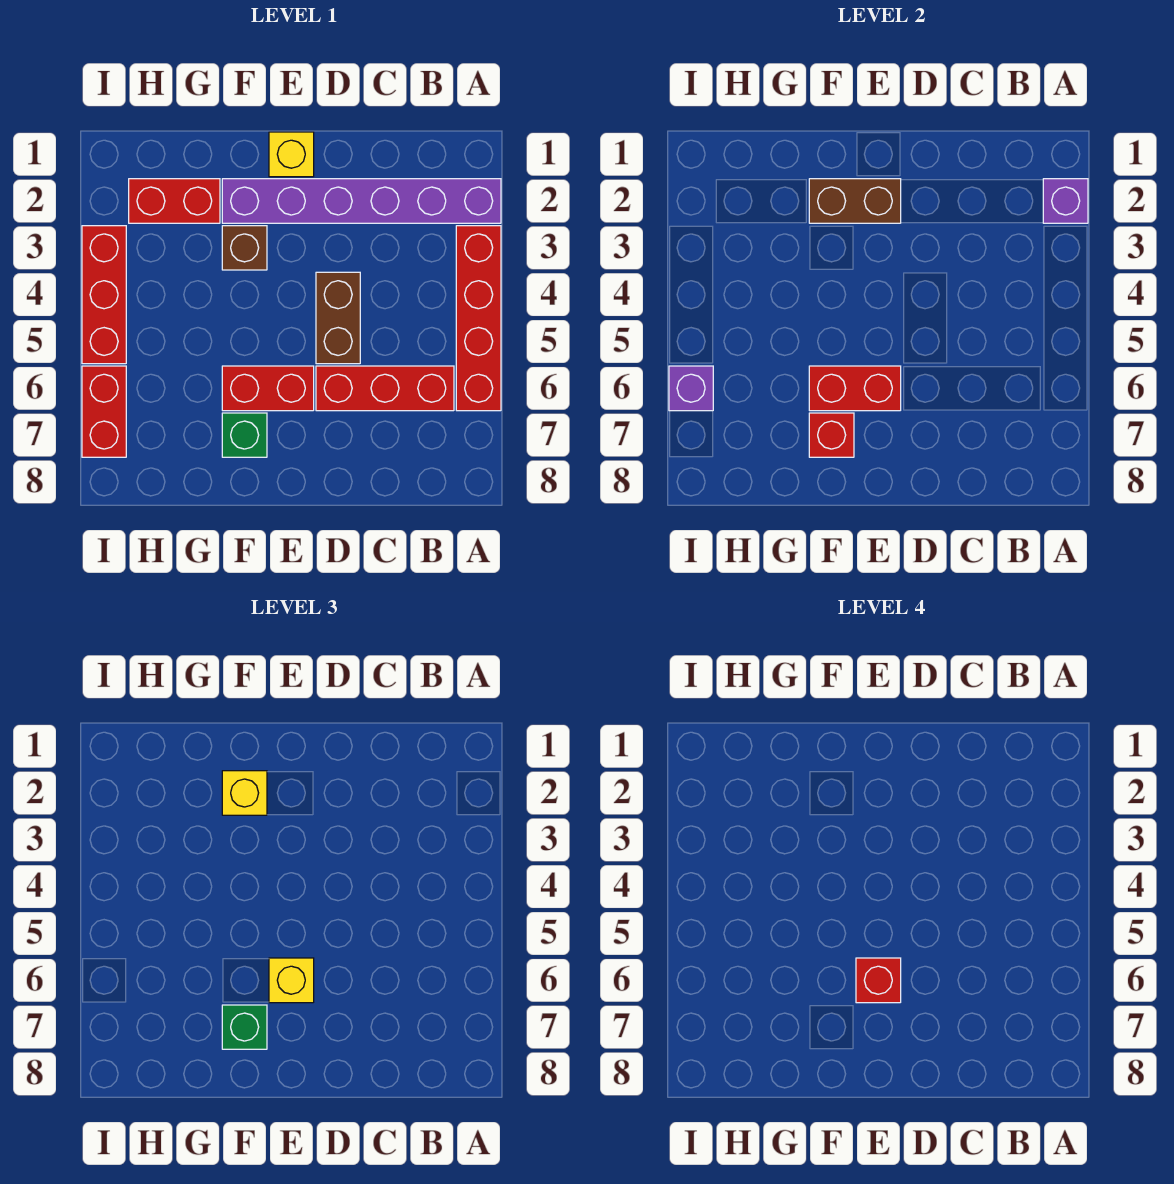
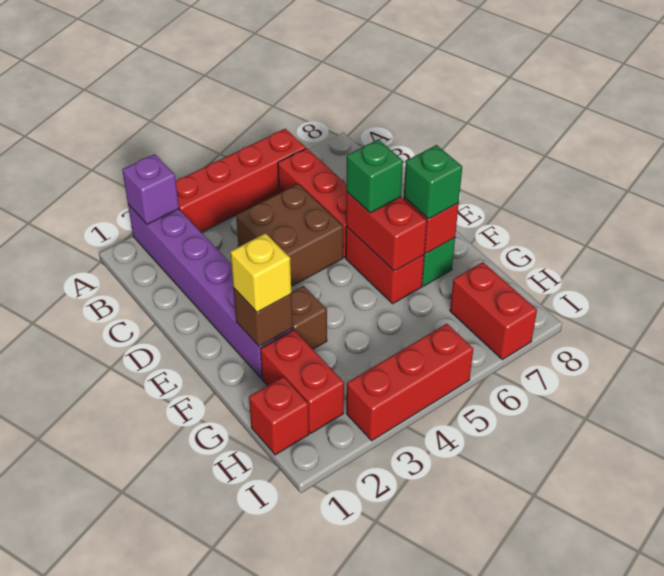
brown 1x2 brick [316,272,360,364] -> brown 2x2 brick [236,184,343,287]
yellow 1x1 brick [269,132,314,177] -> none
brown 1x2 brick [809,179,901,223] -> brown 1x1 brick [233,288,293,347]
yellow 1x1 brick [269,958,314,1003] -> green 1x1 brick [346,140,403,213]
red 1x1 brick [856,958,901,1003] -> red 1x1 brick moved to [249,377,309,455]
red 1x2 brick [82,366,126,457] -> red 1x2 brick turned to [450,262,537,360]
purple 1x1 brick [669,366,713,411] -> none

